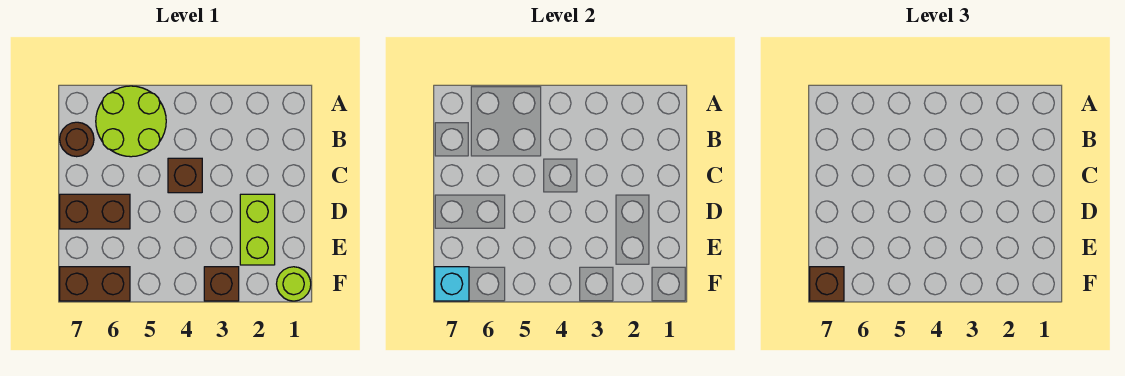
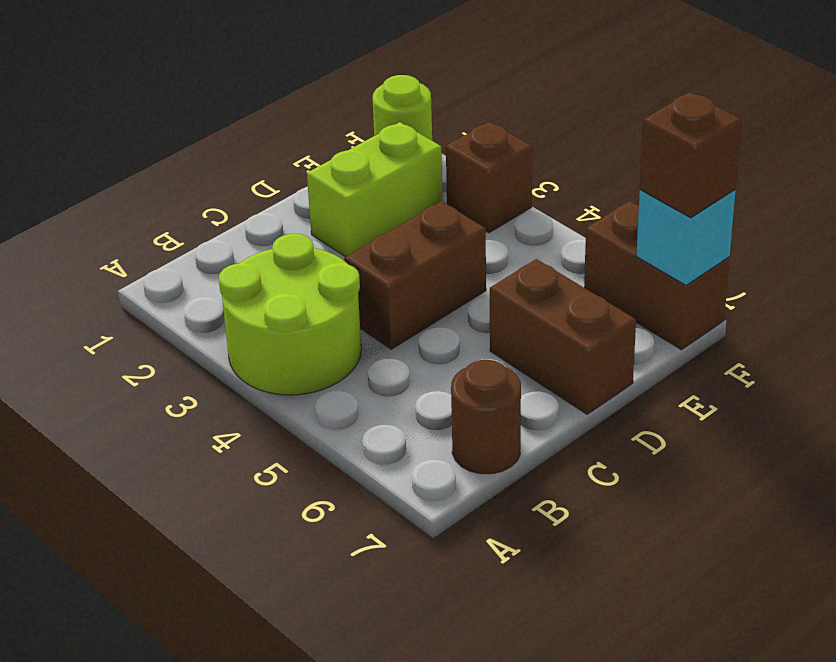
lime 2x2 round brick [96,86,166,157] -> lime 2x2 round brick moved to [219,234,361,395]
brown 1x1 brick [168,158,202,193] -> brown 1x2 brick [344,201,486,349]

